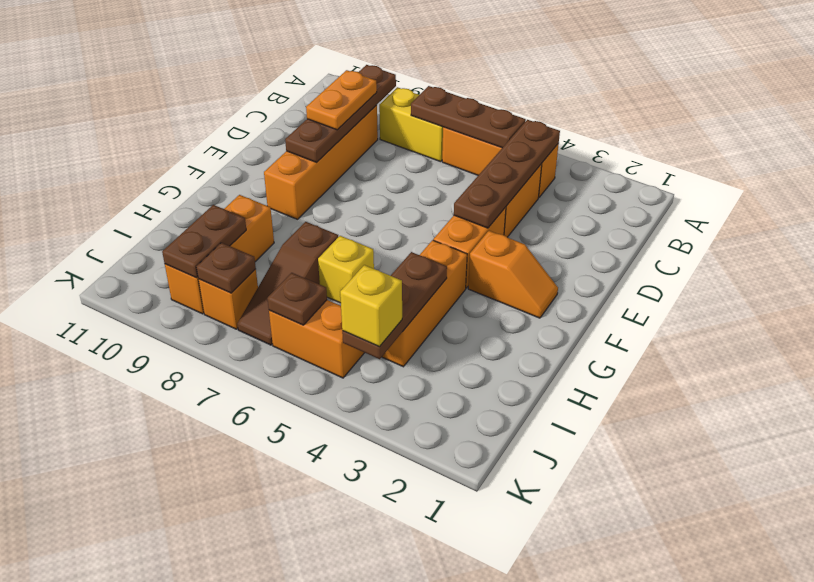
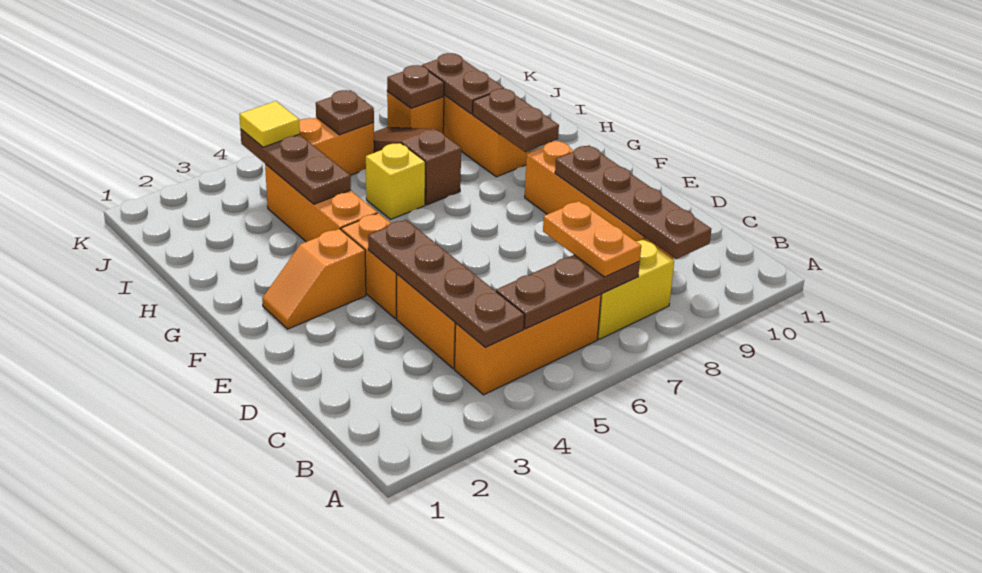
orange 1x2 plate [306,70,377,130] -> orange 1x2 plate moved to [543,201,641,277]
none -> brown 1x2 plate [473,89,559,152]
yellow 1x1 brick [340,265,402,347] -> yellow 1x1 tile [239,101,300,147]

